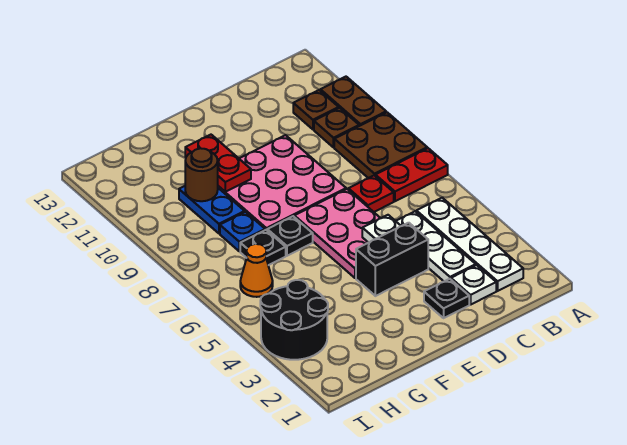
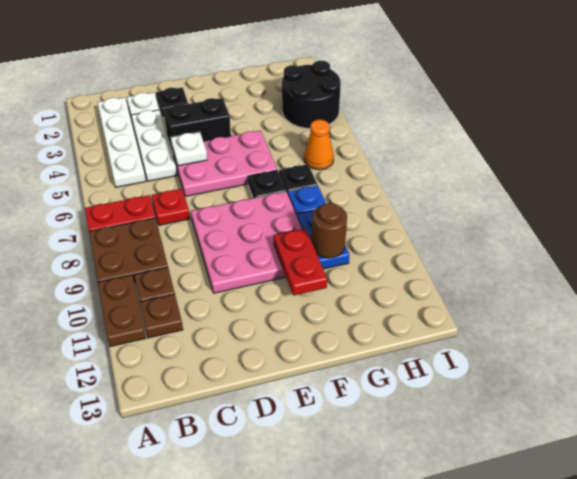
pink 2x3 plate [294,189,380,278] -> pink 2x3 plate turned to [172,131,277,196]

